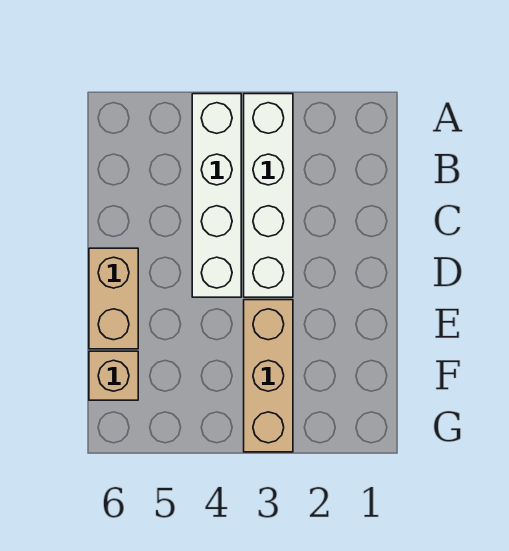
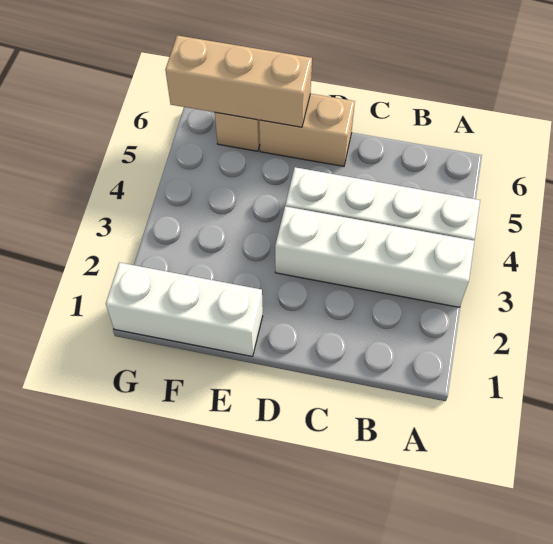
none -> white 1x3 brick [106,263,263,356]
tan 1x3 brick [244,300,293,452] -> tan 1x3 brick moved to [165,35,312,127]

